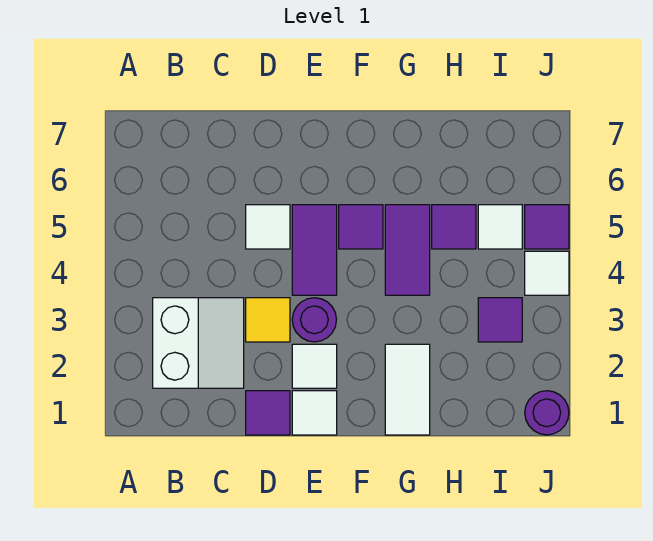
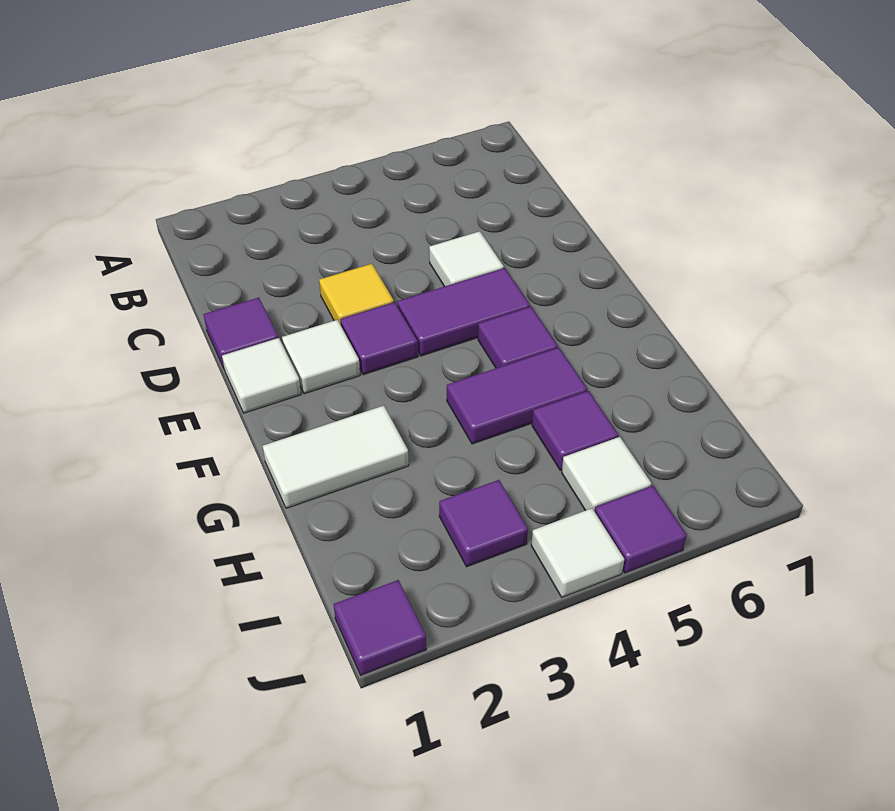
white 2x2 slope [153,298,244,388] -> none
purple 1x1 round brick [292,298,336,342] -> purple 1x1 tile [340,302,418,375]
purple 1x1 round brick [525,391,569,435] -> purple 1x1 tile [334,580,426,675]

